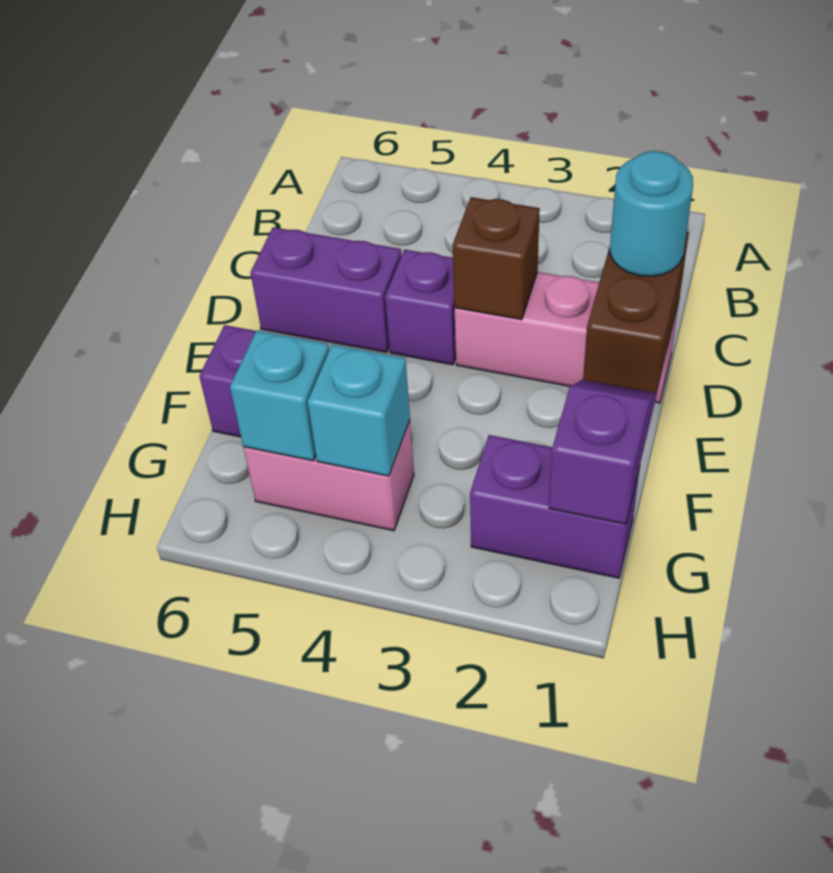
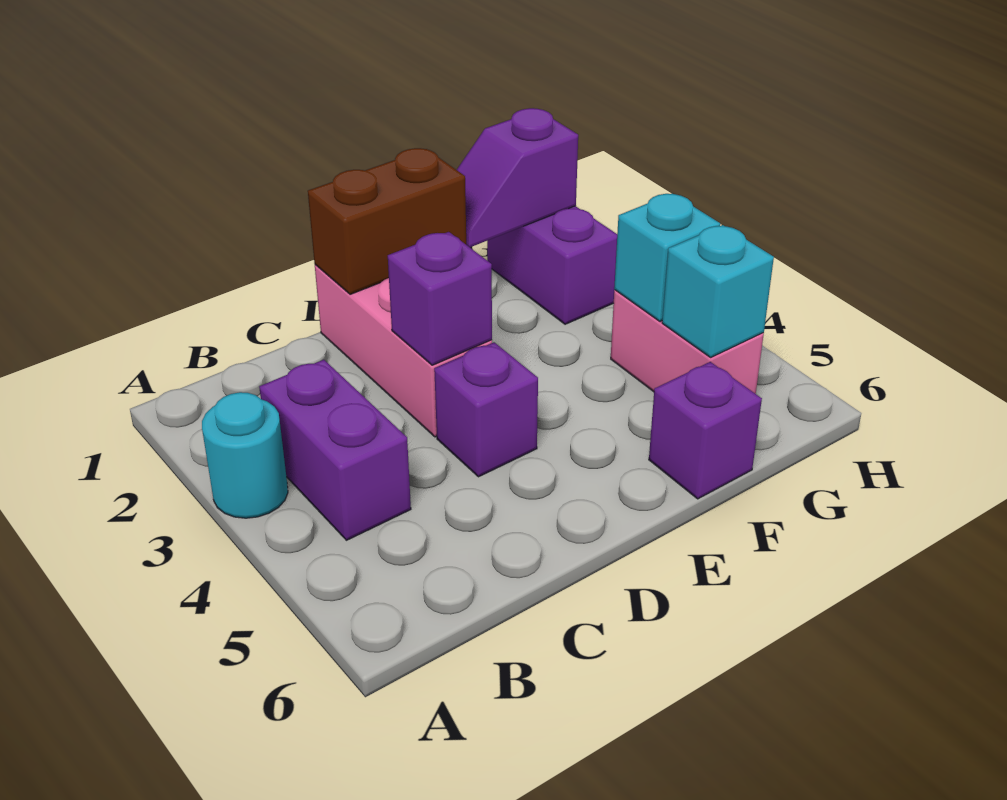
cyan 1x1 round brick [610,151,693,276] -> cyan 1x1 round brick moved to [202,392,288,518]
brown 1x1 brick [452,197,540,320] -> purple 1x1 brick [388,232,492,365]
purple 1x2 brick [251,227,401,352] -> purple 1x2 brick moved to [259,360,411,540]

